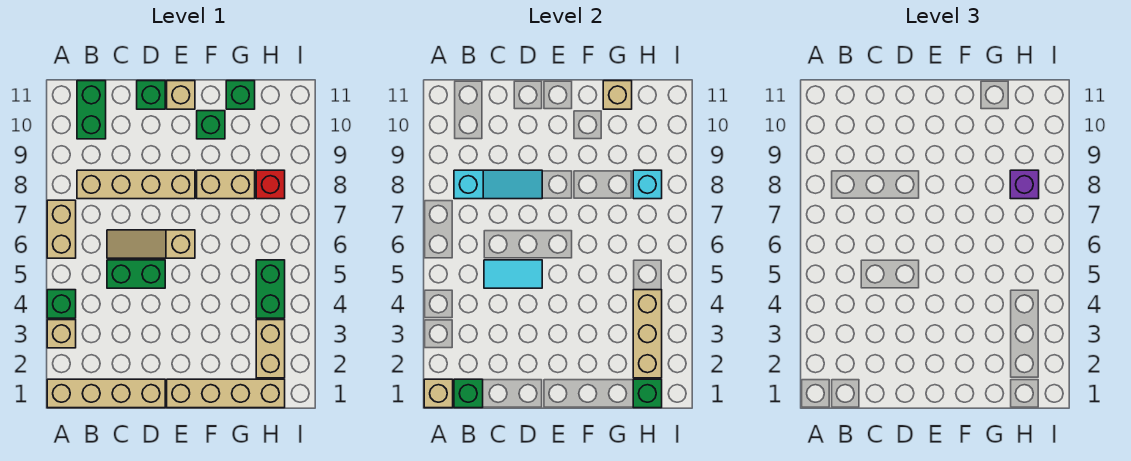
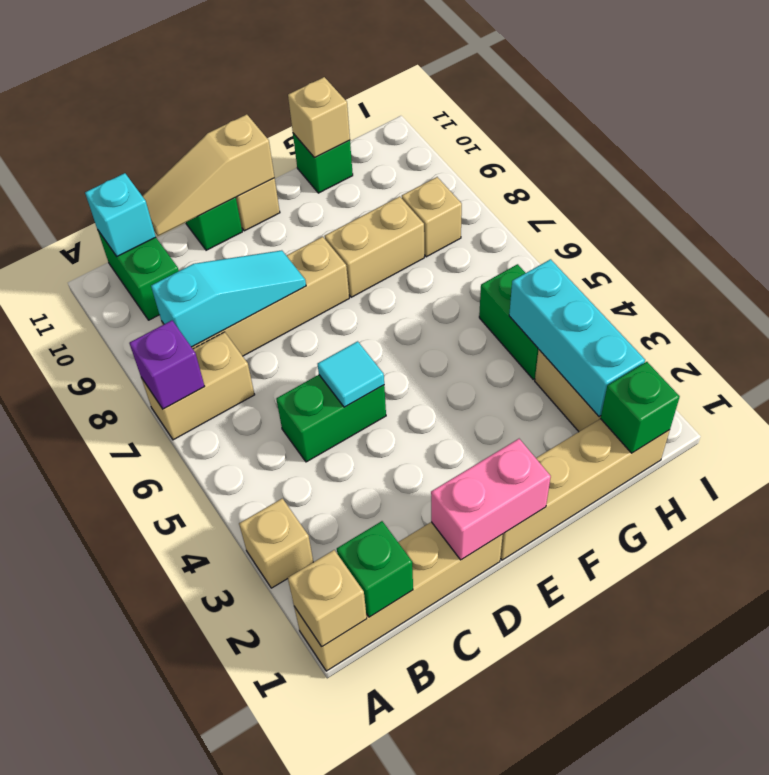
green 1x1 brick [47,290,76,318] -> none
tan 1x2 brick [47,200,76,258] -> tan 1x2 brick turned to [141,332,255,440]
cyan 1x2 tile [484,260,542,288] -> cyan 1x1 tile [318,341,384,407]
tan 1x3 slope [107,230,195,258] -> tan 1x3 slope moved to [142,114,274,236]
none -> pink 1x2 brick [431,439,551,560]
green 1x1 brick [197,111,225,139] -> none
tan 1x3 brick [633,290,662,378] -> cyan 1x3 brick [509,259,645,417]
red 1x1 brick [256,170,285,199] -> tan 1x1 brick [402,177,462,257]
cyan 1x1 brick [633,170,662,199] -> cyan 1x1 brick moved to [85,173,156,256]
purple 1x1 brick [1010,170,1039,199] -> purple 1x1 brick moved to [130,321,205,409]

